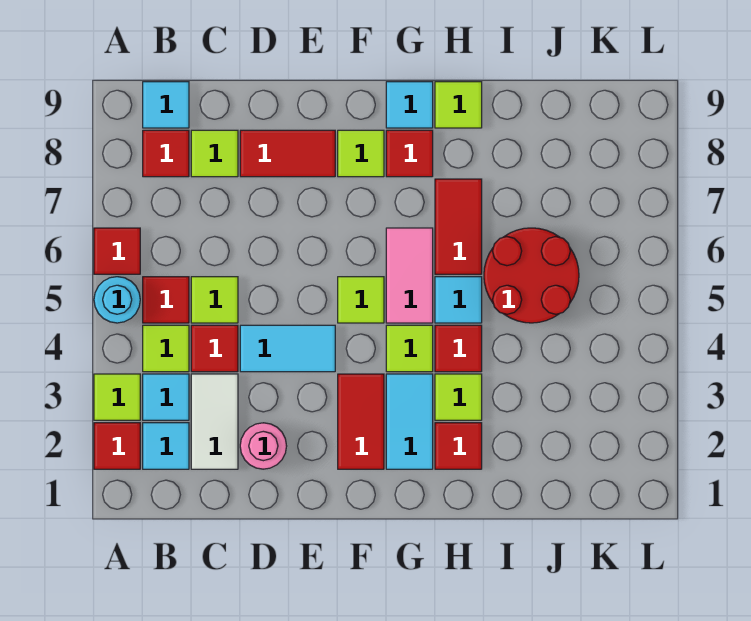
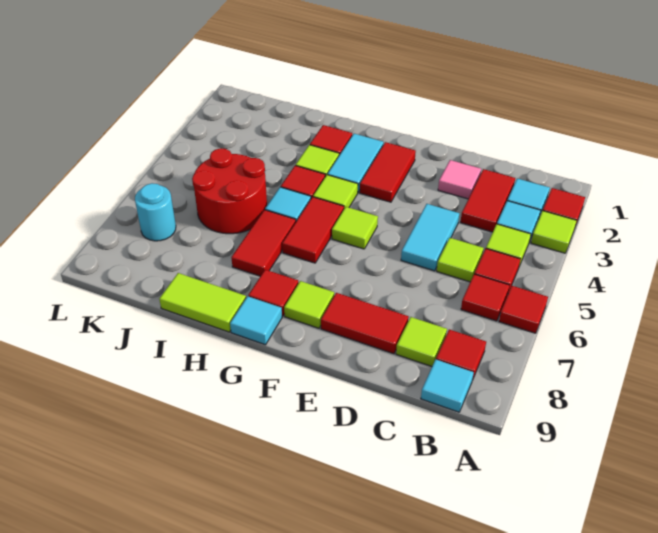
cyan 1x1 round brick [94,277,140,323] -> cyan 1x1 round brick moved to [135,183,176,241]
white 1x2 tile [191,374,238,469] -> red 1x2 tile [461,169,515,232]
red 1x1 tile [191,325,238,372] -> red 1x1 tile moved to [461,274,510,321]
pink 1x1 round brick [240,423,287,469] -> pink 1x1 tile [438,160,481,199]
cyan 1x2 tile [240,325,335,372] -> cyan 1x2 tile turned to [401,204,459,271]
pink 1x2 tile [386,228,433,323] -> red 1x2 tile [282,197,344,263]
lime 1x1 tile [435,82,482,128] -> lime 1x2 tile [159,273,246,332]

